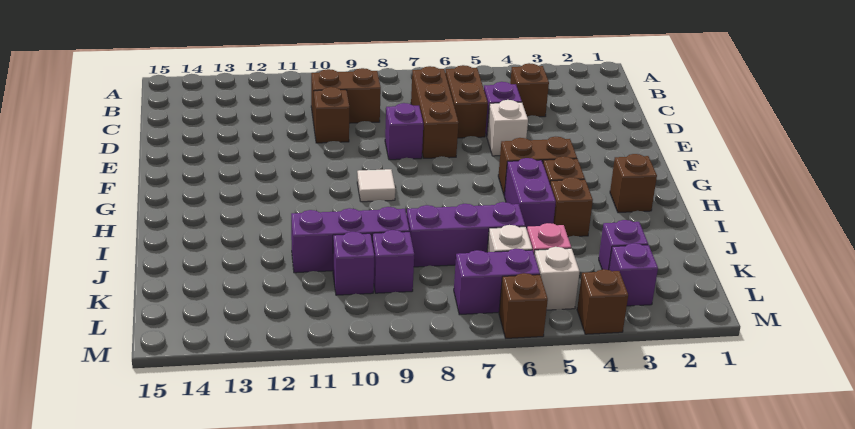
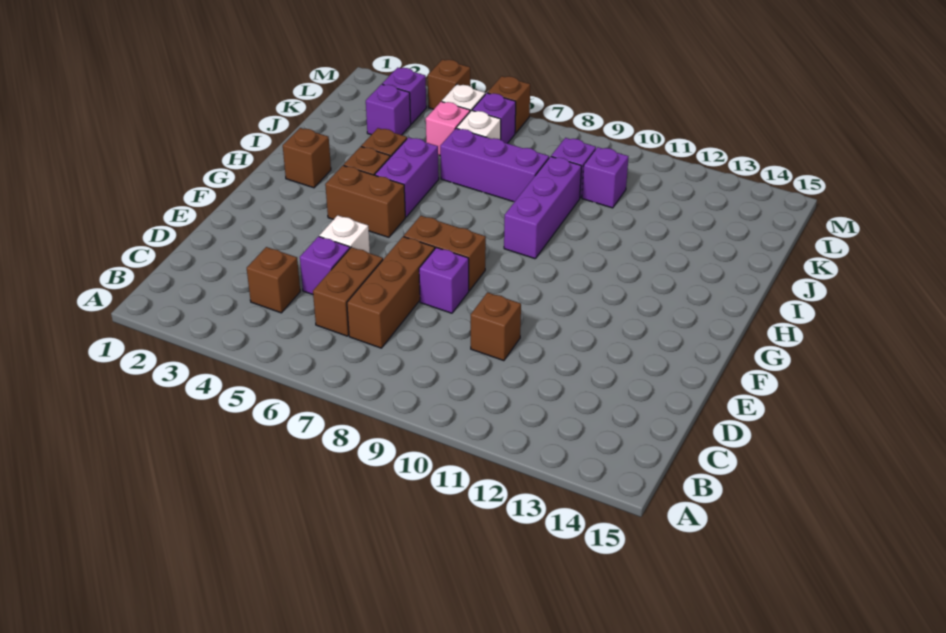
brown 1x2 brick [311,68,381,123] -> brown 1x2 brick moved to [404,216,486,291]
white 1x1 tile [357,169,395,202] -> none
purple 1x3 brick [291,207,410,273] -> purple 1x3 brick turned to [504,156,582,259]
purple 1x2 brick [454,249,540,315] -> purple 1x1 brick [472,93,516,143]

